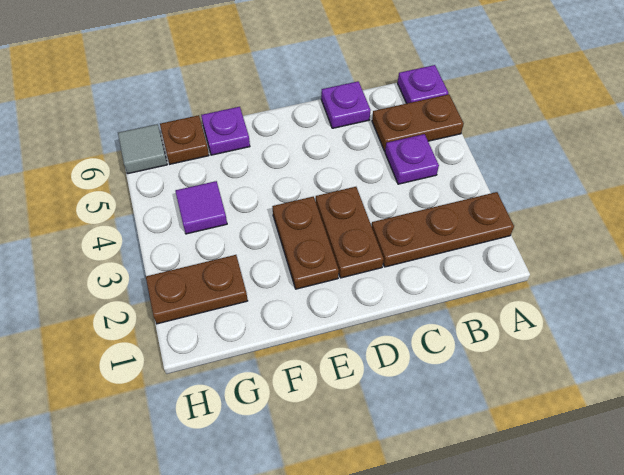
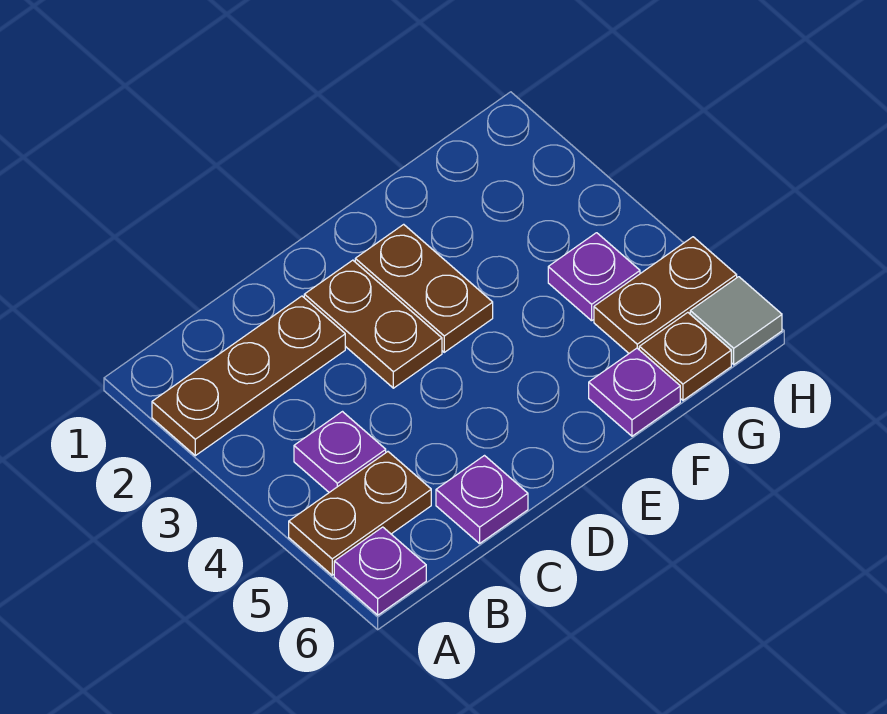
brown 1x2 plate [146,255,248,324] -> brown 1x2 plate moved to [594,237,737,353]
purple 1x1 tile [175,181,227,234] -> purple 1x1 plate [548,233,640,321]

